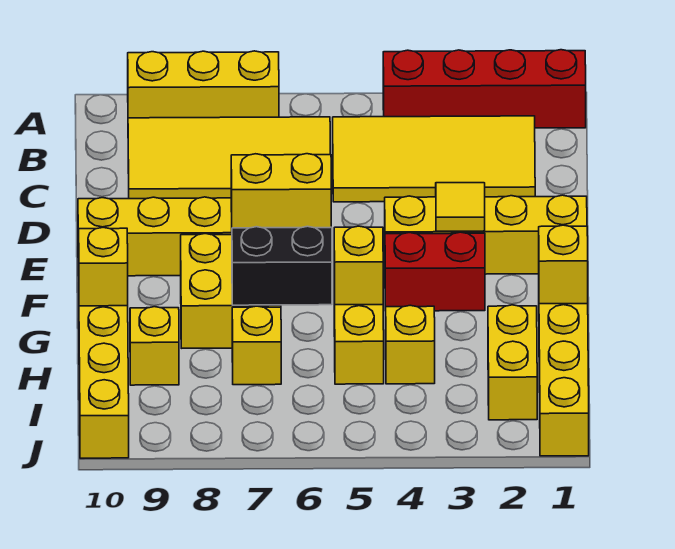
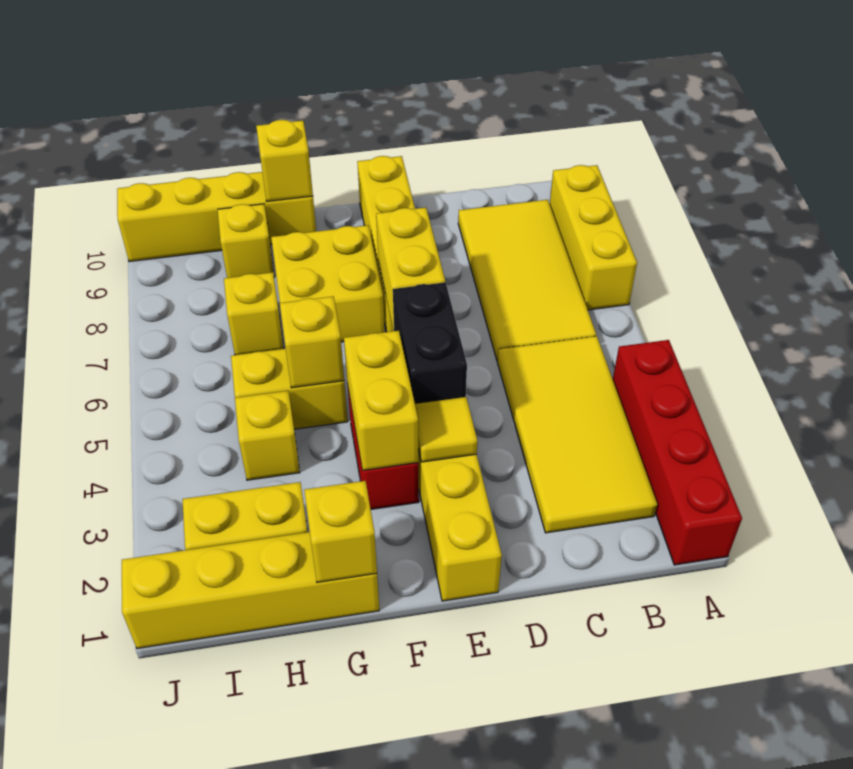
none -> yellow 1x2 brick [344,331,419,470]
black 1x2 brick [232,226,332,305] -> black 1x2 brick moved to [393,282,467,404]

